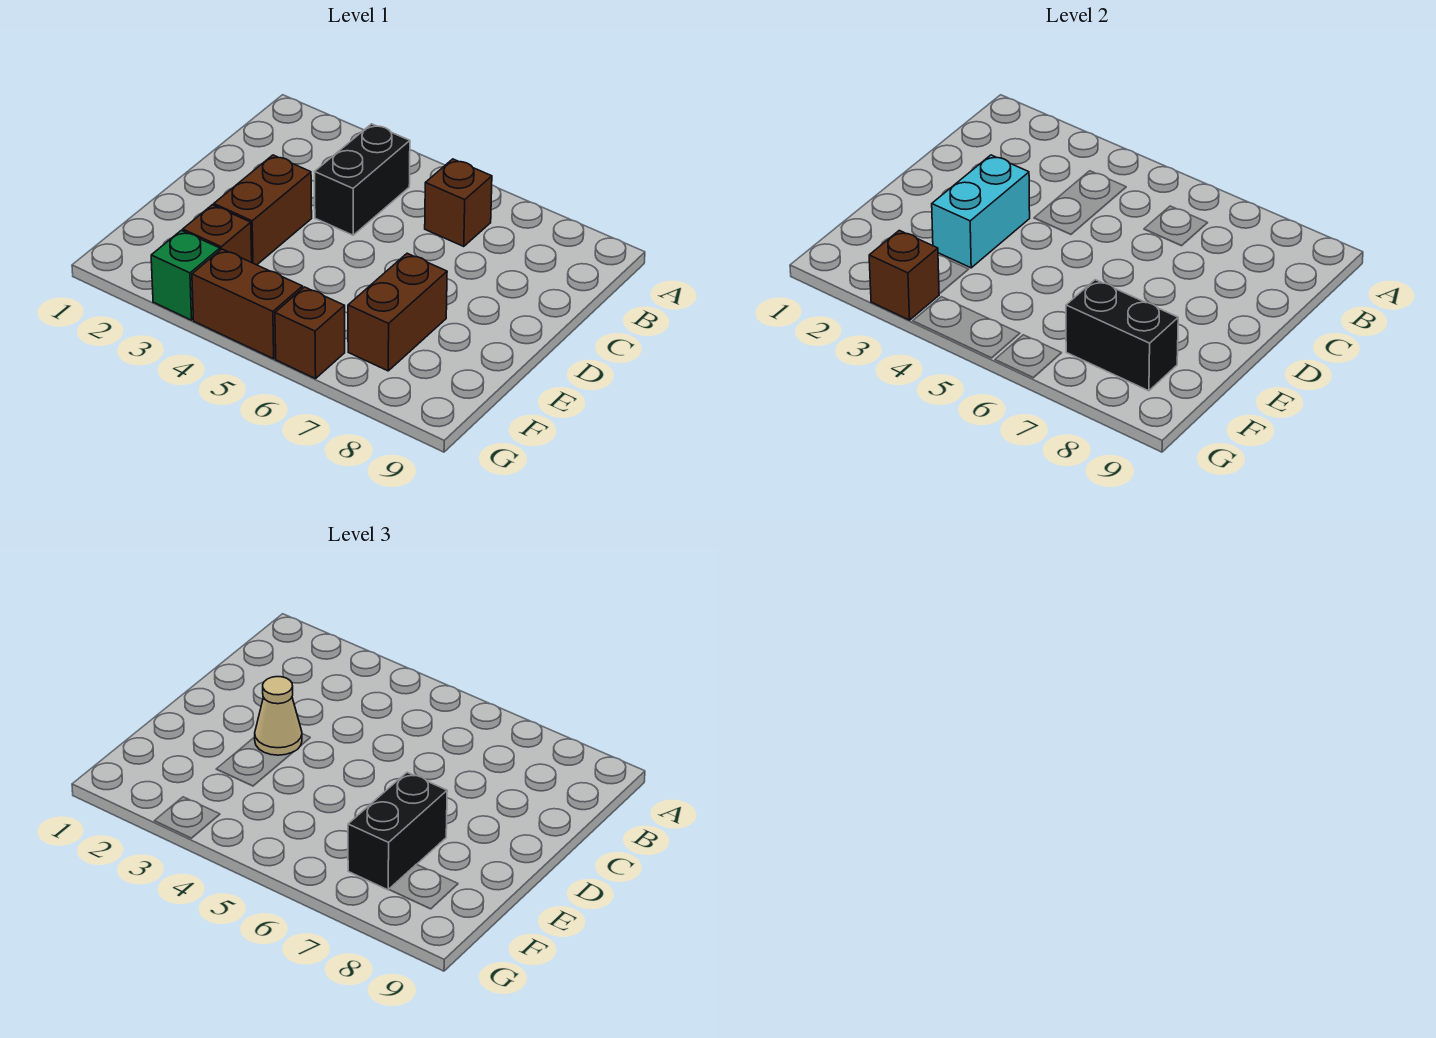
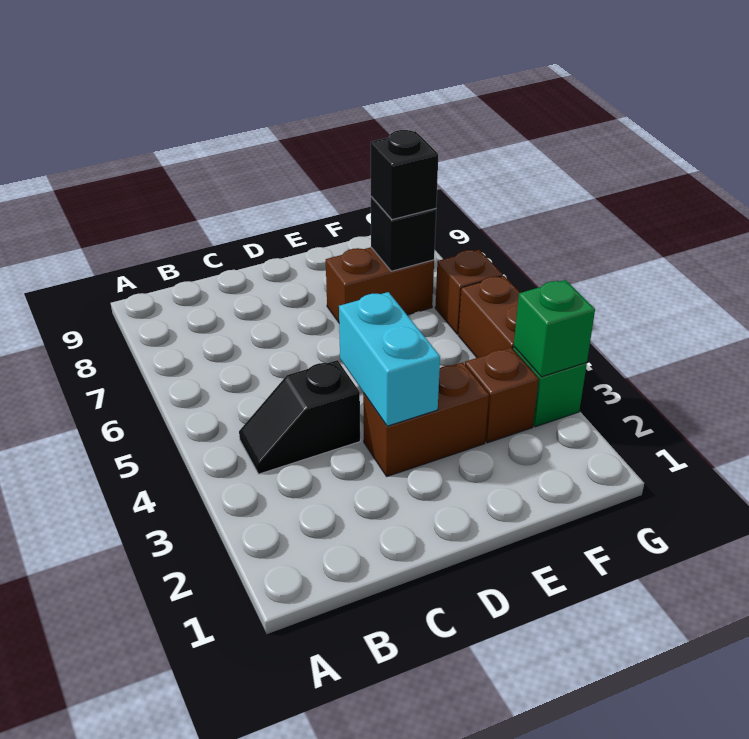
black 1x2 brick [315,124,410,235] -> black 1x2 slope [239,360,360,474]
brown 1x1 brick [425,159,492,246] -> none
cyan 1x2 brick [932,155,1030,268] -> cyan 1x2 brick turned to [339,292,440,426]
tan 1x1 cone [255,677,302,755] -> none
black 1x2 brick [348,772,447,890] -> black 1x1 brick [371,130,438,220]
black 1x2 brick [1066,280,1178,391] -> black 1x1 brick [371,197,436,271]
brown 1x1 brick [869,230,939,320] -> green 1x1 brick [514,280,595,377]

